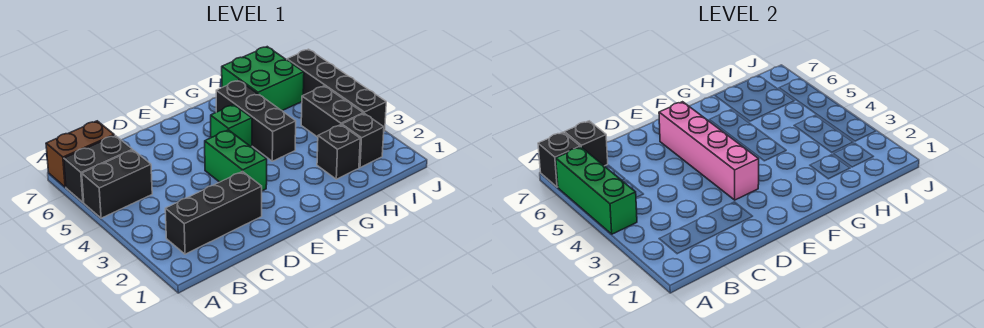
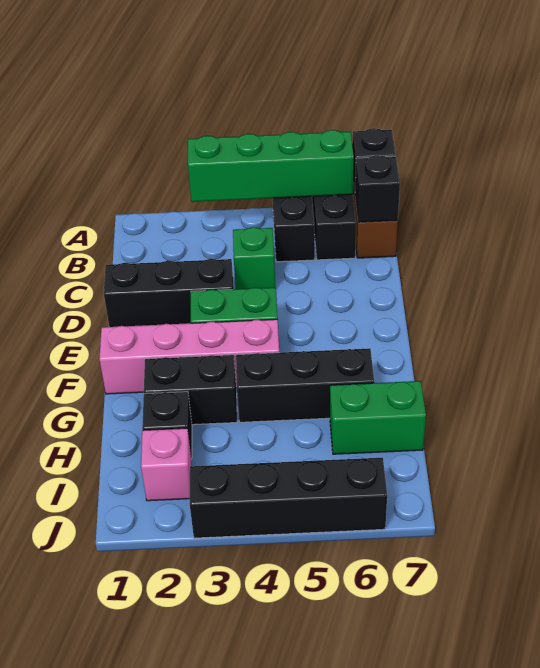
green 1x3 brick [556,147,637,234] -> green 1x4 brick [188,130,354,202]
black 1x3 brick [165,171,262,254] -> black 1x3 brick turned to [104,259,234,327]
pink 1x4 brick [659,102,759,200] -> pink 1x4 brick moved to [99,319,279,394]
green 1x1 brick [211,105,252,147] -> green 1x1 brick moved to [233,227,275,289]
green 2x2 brick [222,47,304,111] -> green 1x2 brick [330,381,426,454]
black 1x1 brick [342,114,384,168] -> pink 1x1 brick [141,428,192,501]
black 1x2 brick [301,86,363,137] -> black 1x2 brick moved to [144,355,237,425]

